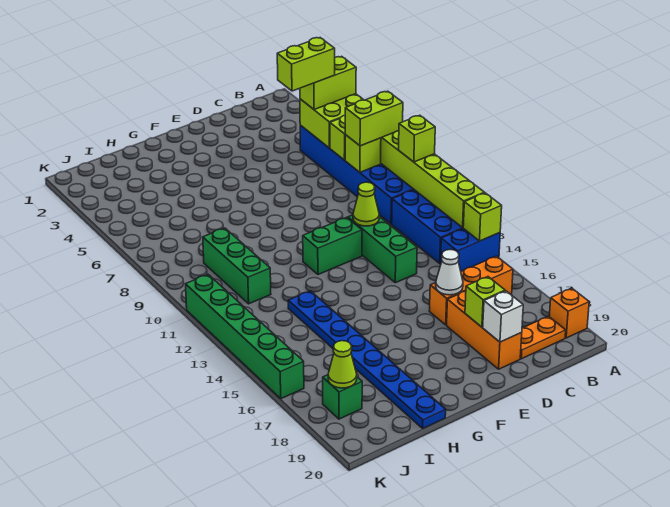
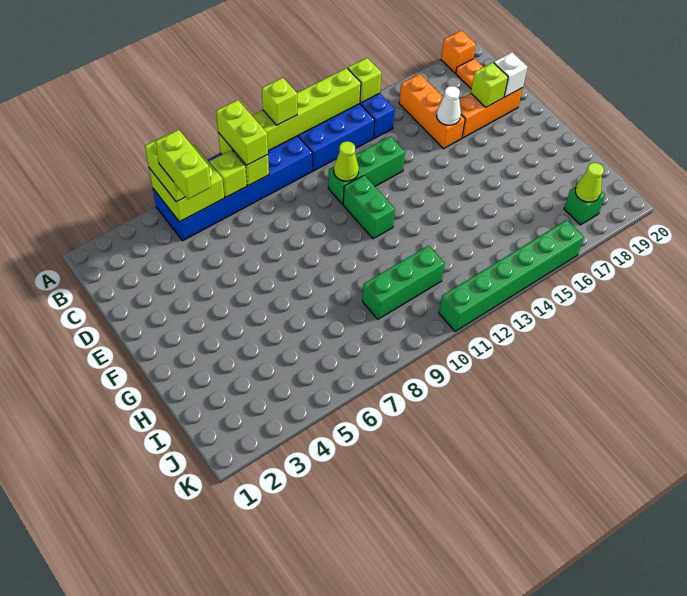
blue 1x8 plate [288,291,446,428] -> none

